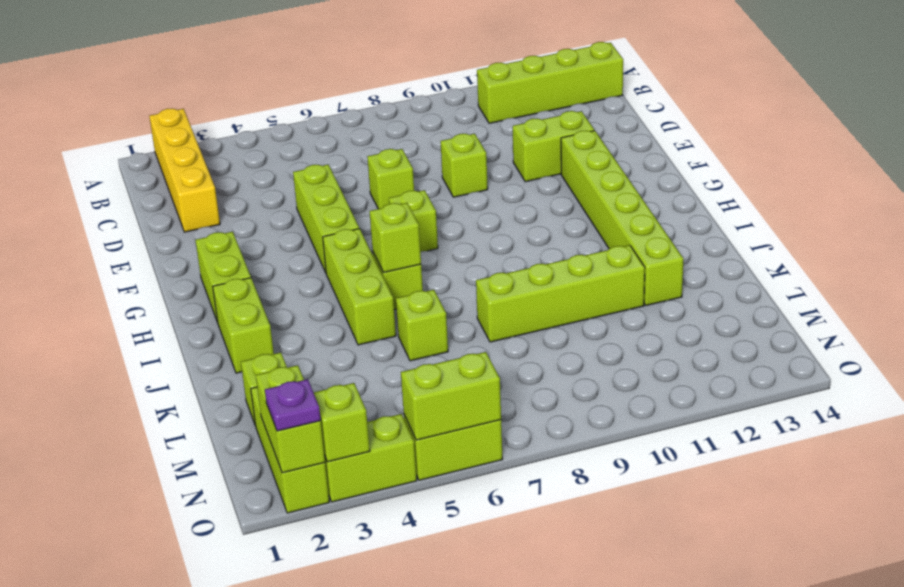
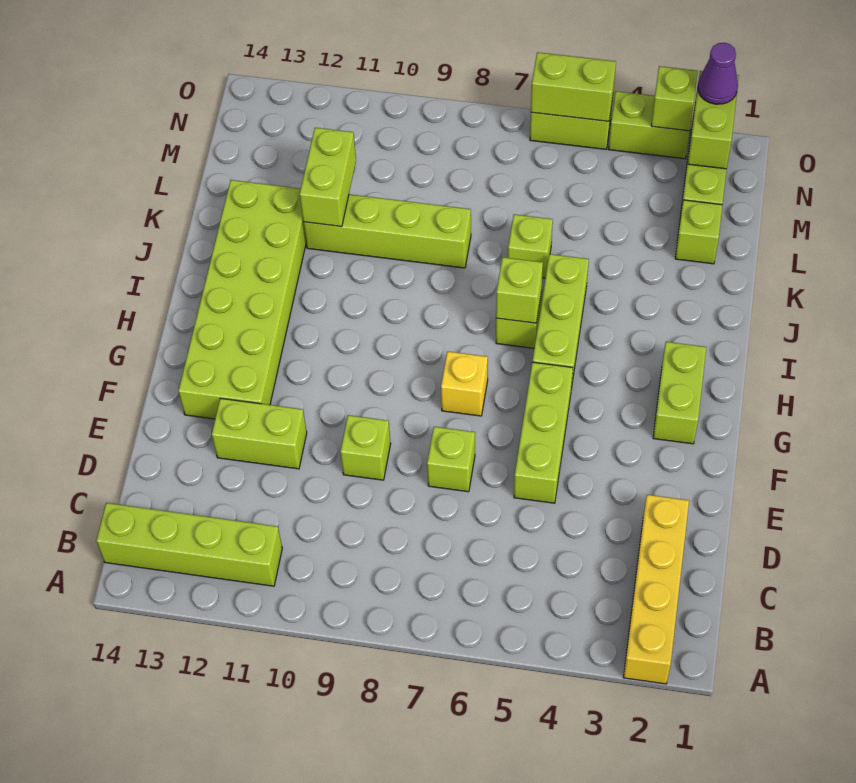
lime 1x6 brick [561,131,683,305] -> lime 2x6 brick [178,180,306,419]
lime 1x1 brick [389,190,438,252] -> yellow 1x1 brick [441,351,488,416]
lime 1x2 brick [213,278,274,373] -> lime 1x2 brick moved to [300,128,356,227]
purple 1x1 plate [265,379,321,431] -> purple 1x1 cone [698,43,738,104]

